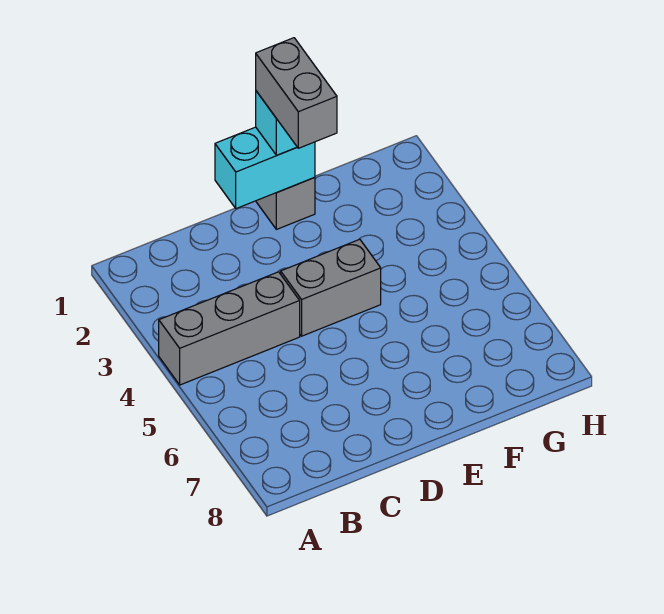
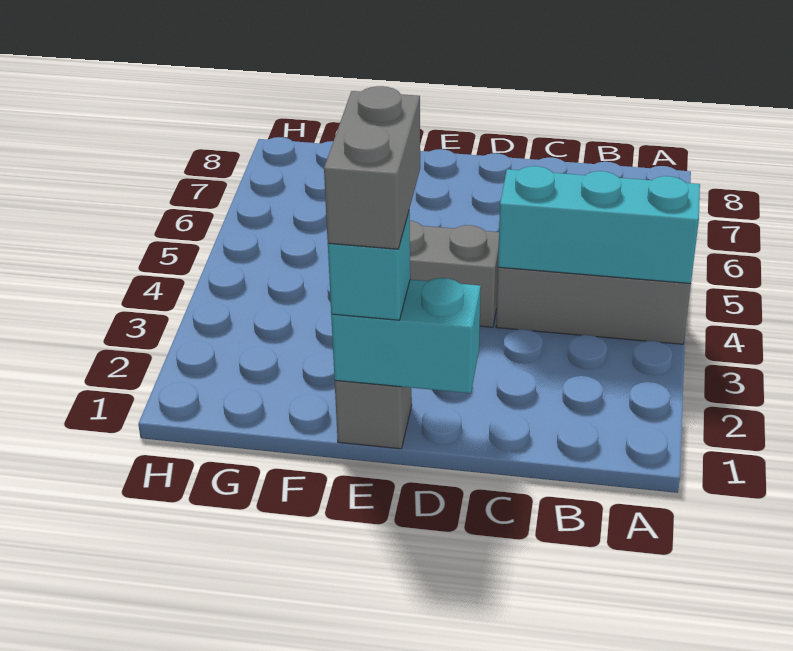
none -> cyan 1x3 brick [498,166,700,284]

